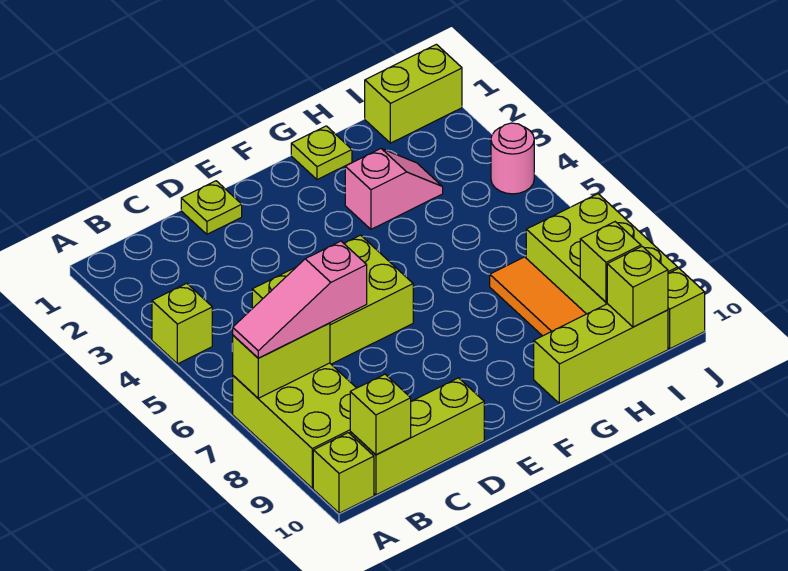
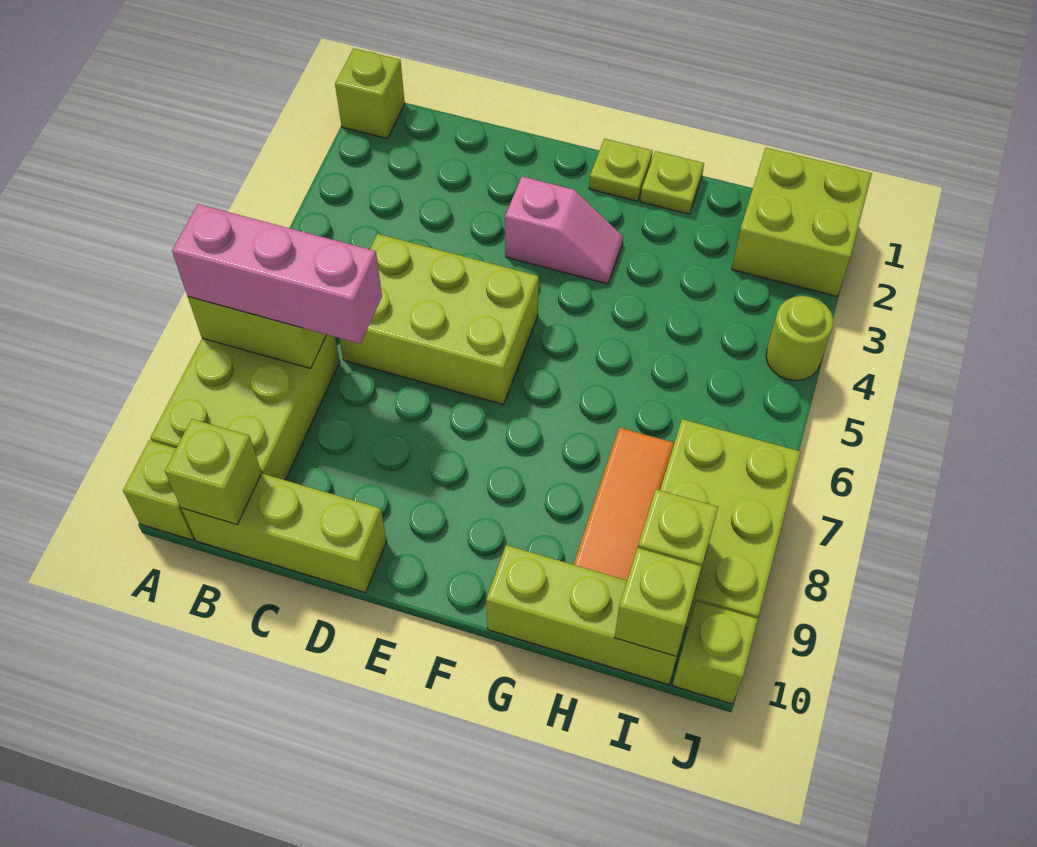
lime 1x1 brick [152,283,212,364] -> lime 1x1 brick moved to [335,48,405,139]
pink 1x3 slope [233,241,367,358] -> pink 1x3 brick [172,204,382,344]
lime 1x1 plate [181,181,242,234] -> lime 1x1 plate moved to [589,139,653,201]
pink 1x2 slope [345,149,443,229] -> pink 1x2 slope moved to [505,177,623,284]
lime 1x2 brick [365,44,462,143] -> lime 2x2 brick [732,148,872,296]
pink 1x1 round brick [491,123,534,194] -> lime 1x1 round brick [766,296,833,381]

